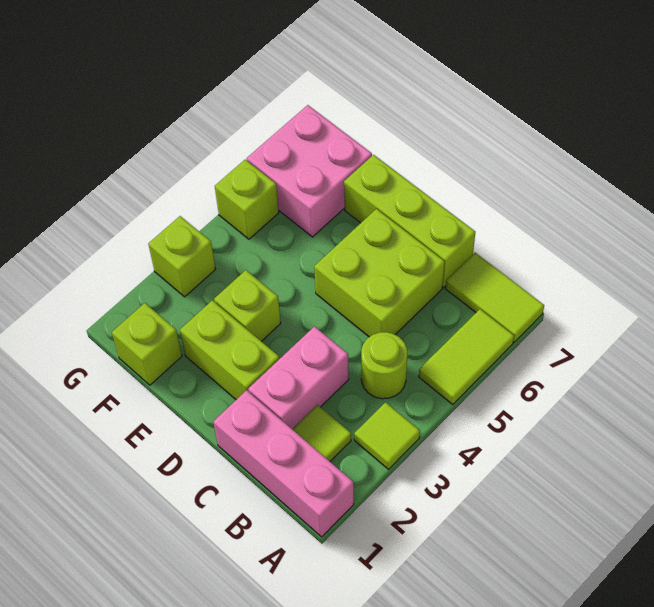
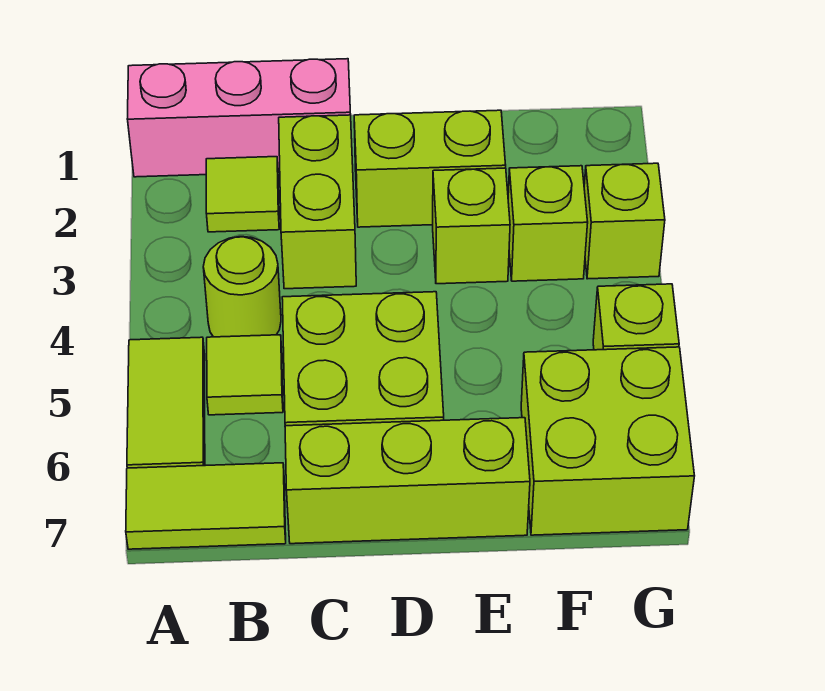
lime 1x1 tile [354,402,420,469] -> lime 1x1 tile moved to [207,335,283,415]
pink 1x2 brick [248,326,349,429] -> lime 1x2 brick [279,115,356,289]
lime 1x1 brick [112,303,182,385] -> lime 1x1 brick moved to [508,166,588,281]
pink 2x2 brick [247,105,372,237] -> lime 2x2 brick [521,347,695,535]

